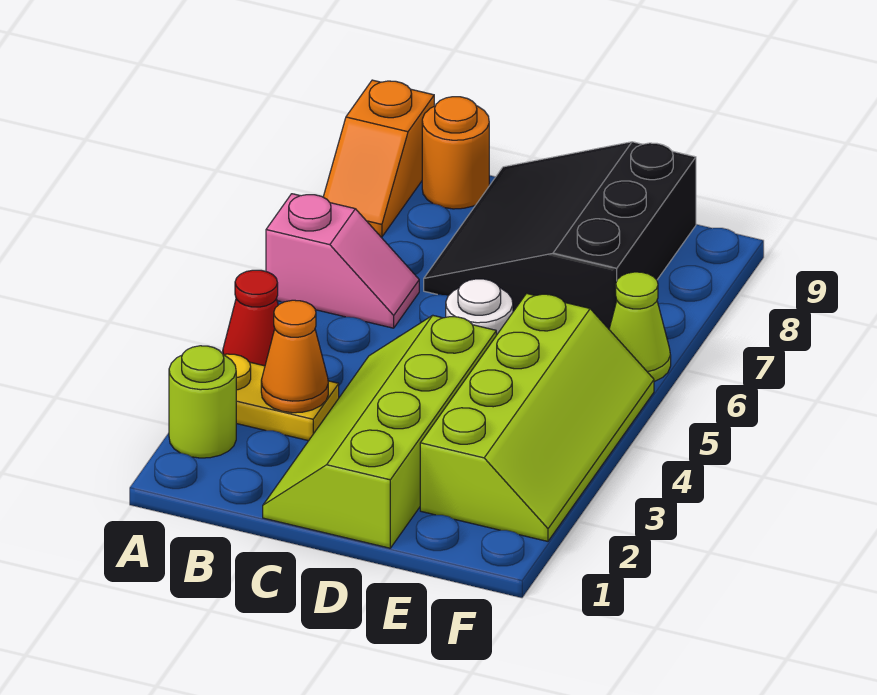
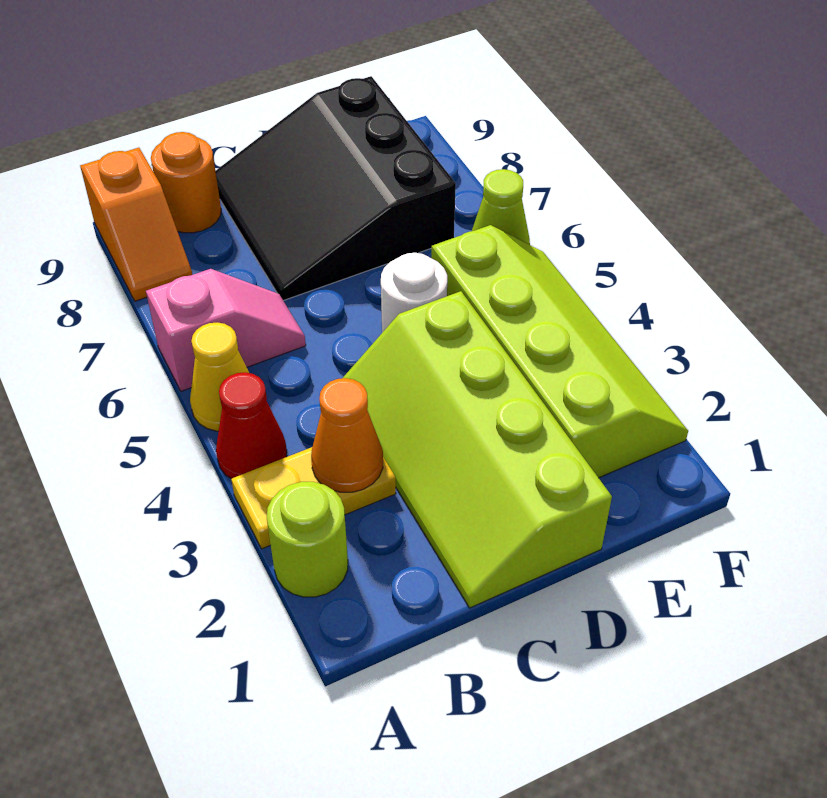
none -> yellow 1x1 cone [190,322,249,431]

